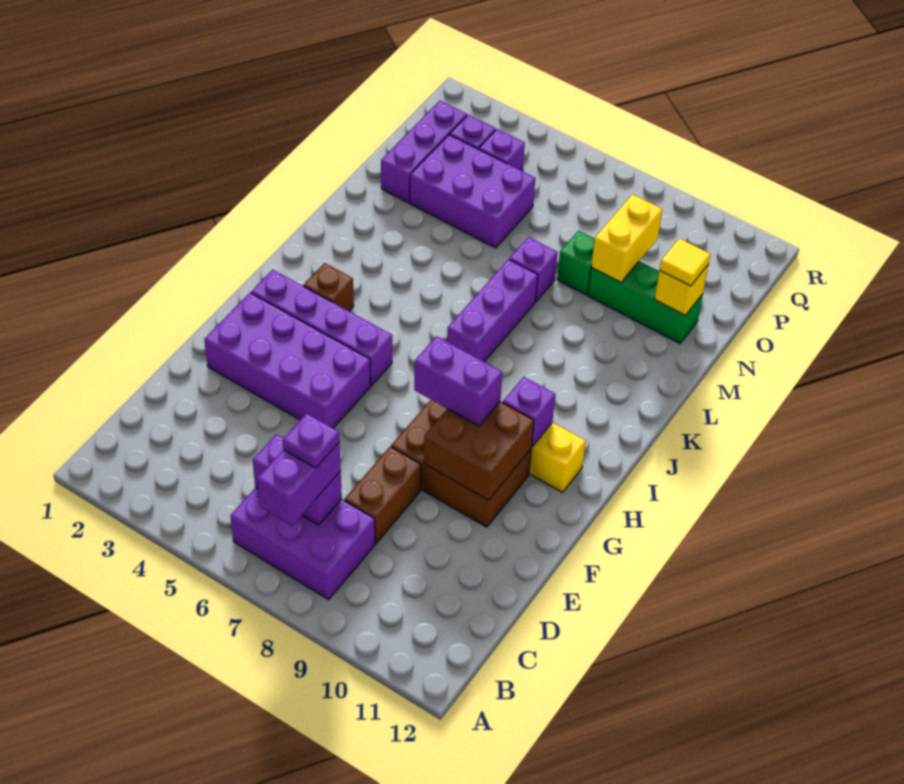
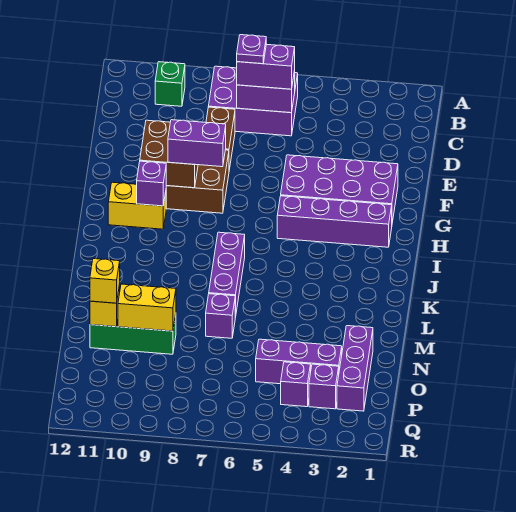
purple 1x2 brick [257,442,341,526] -> purple 1x2 brick turned to [237,44,295,89]
brown 1x1 brick [303,263,354,311] -> none
purple 2x3 brick [410,135,535,248] -> purple 1x3 brick [256,339,342,384]
green 1x1 brick [557,231,595,295] -> green 1x1 brick moved to [155,62,185,106]
yellow 1x2 brick [591,194,662,282] -> yellow 1x2 brick turned to [118,284,176,331]
yellow 1x1 tile [660,238,710,286] -> yellow 1x1 brick [90,259,120,303]

